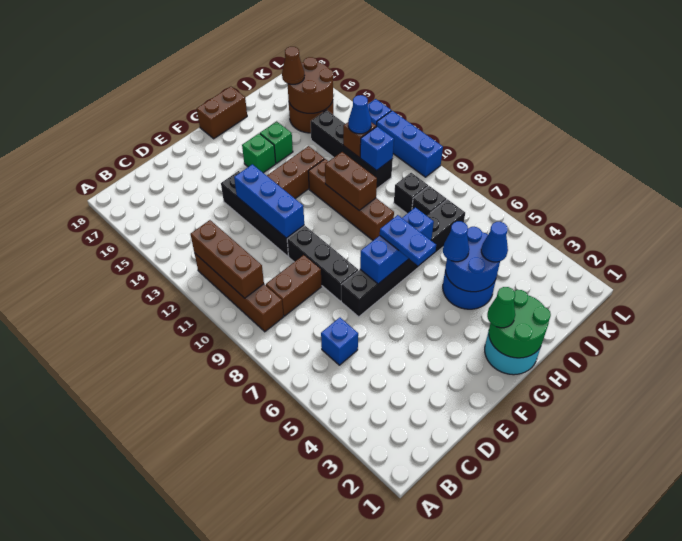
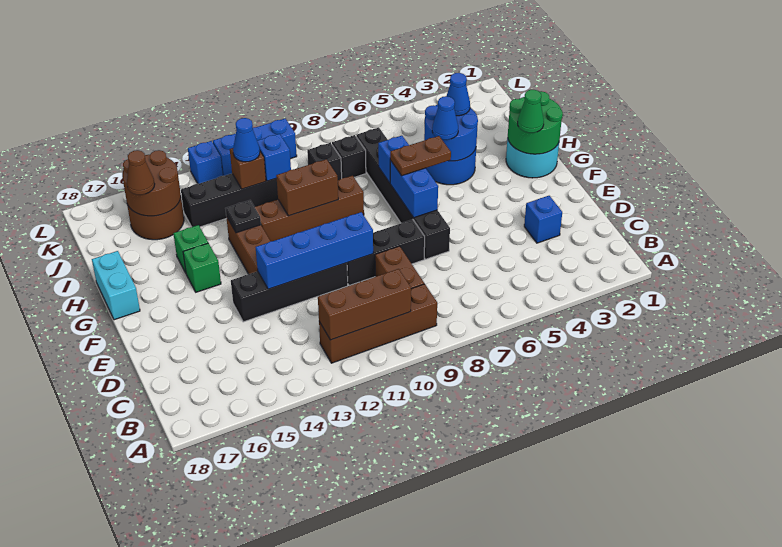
blue 1x1 brick [321,318,358,365] -> blue 1x1 brick moved to [524,196,562,243]
blue 1x3 brick [234,164,304,238] -> blue 1x4 brick [256,212,373,289]
blue 1x2 plate [380,215,436,265] -> brown 1x2 plate [390,136,451,176]
brown 1x2 brick [197,87,247,139] -> cyan 1x2 brick [92,251,140,320]
none -> black 1x1 plate [226,200,261,233]

